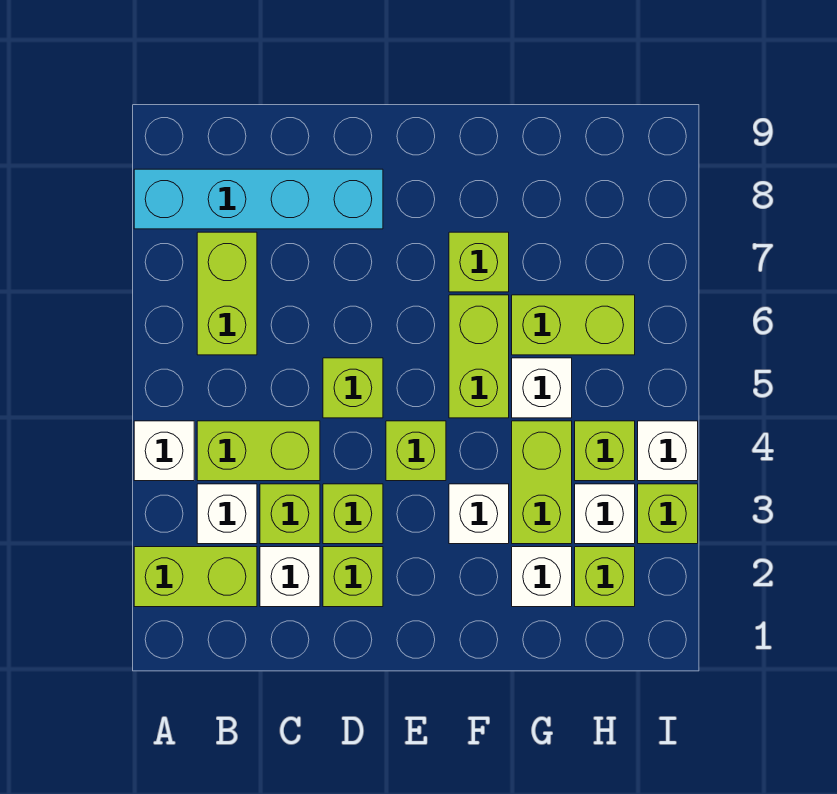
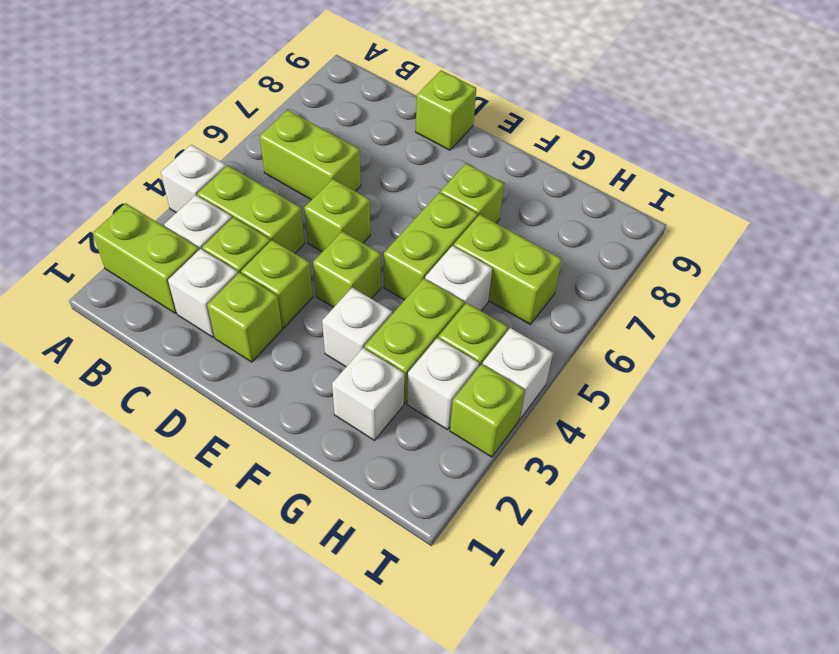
cyan 1x4 brick [134,169,383,229] -> none
lime 1x2 brick [197,232,257,355] -> lime 1x2 brick turned to [260,110,361,200]
lime 1x1 brick [575,547,635,607] -> lime 1x1 brick moved to [416,70,476,150]

